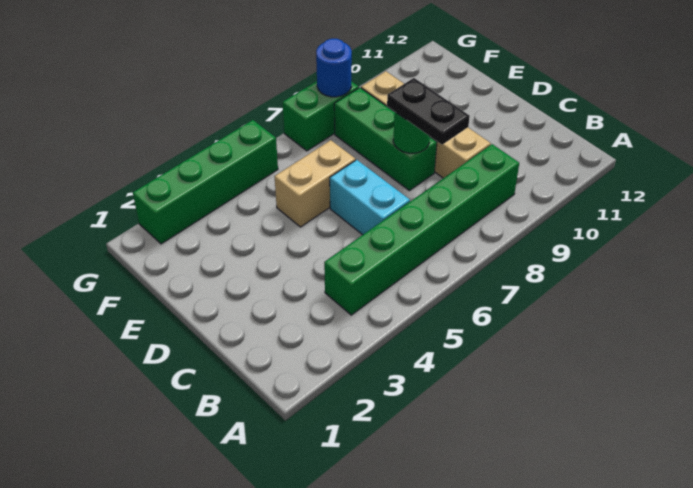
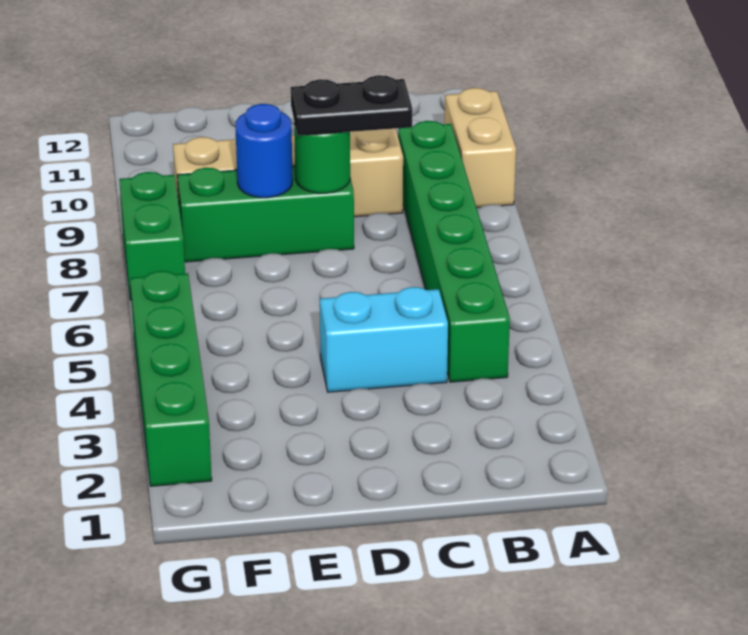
cyan 1x2 brick [330,160,410,235] -> cyan 1x2 brick moved to [320,287,448,392]
tan 1x2 brick [275,140,356,227] -> tan 1x2 brick moved to [445,88,516,208]
blue 1x1 round brick [316,39,352,97] -> blue 1x1 round brick moved to [235,104,293,198]

